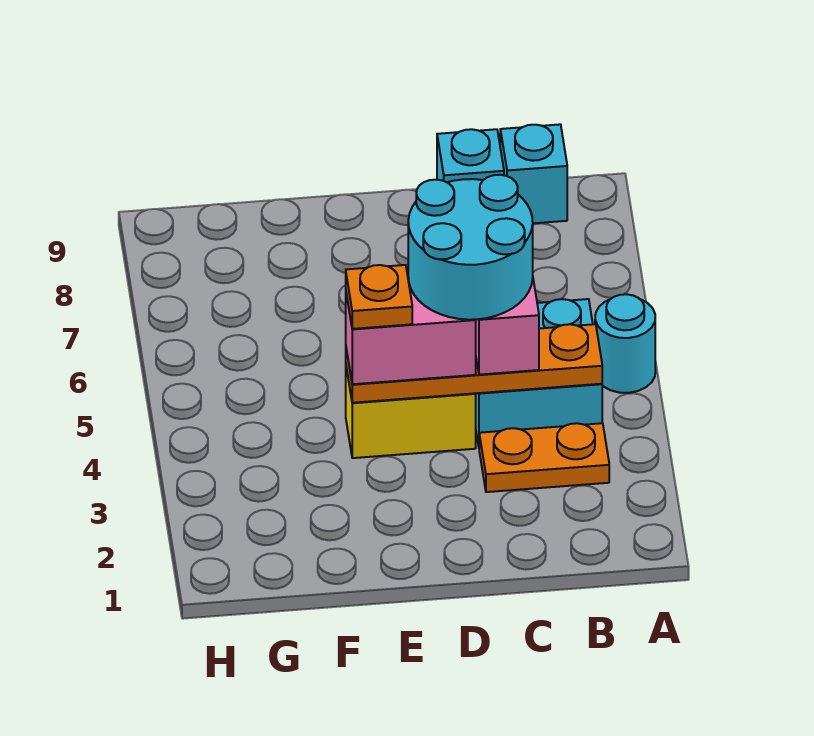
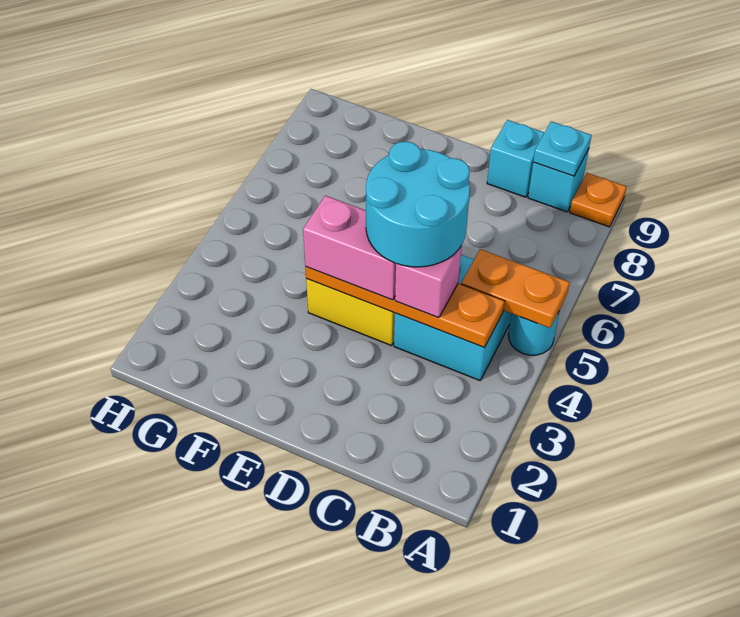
orange 1x2 plate [479,423,609,492] -> orange 1x2 plate moved to [461,249,570,328]
none -> cyan 1x1 plate [533,121,592,176]
orange 1x1 plate [346,265,412,329] -> orange 1x1 plate moved to [570,173,626,227]

